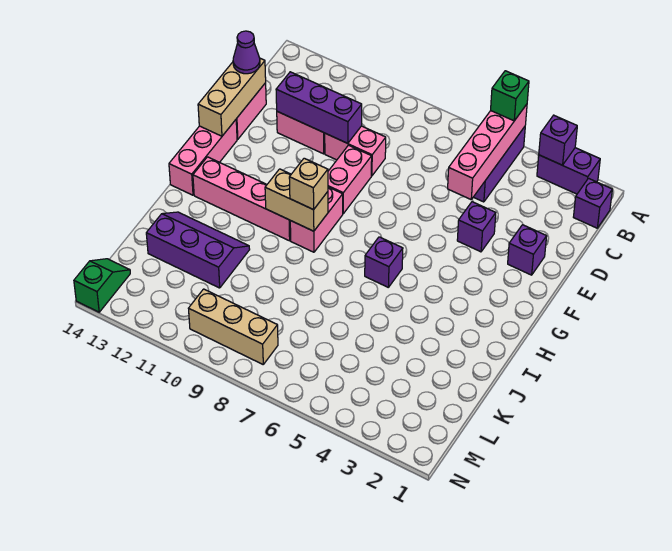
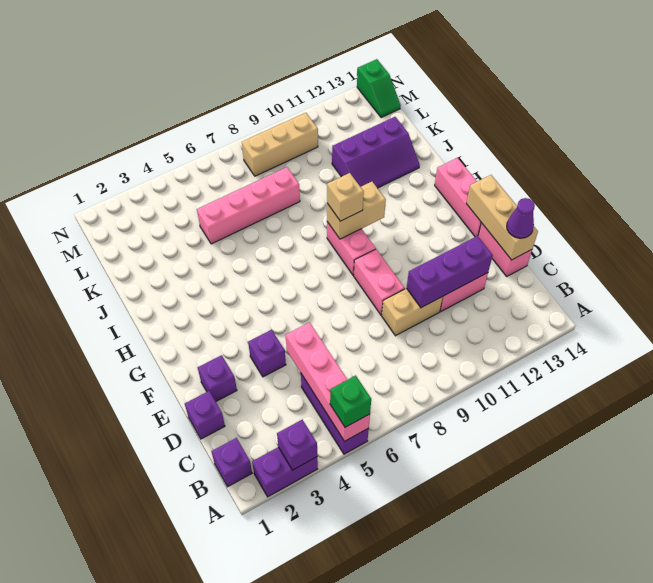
pink 1x2 brick [325,126,386,176] -> tan 1x2 brick [382,288,443,336]
purple 1x1 brick [365,237,403,287] -> purple 1x1 brick moved to [185,391,225,439]
pink 1x4 brick [193,157,291,241] -> pink 1x4 brick moved to [197,167,300,244]

